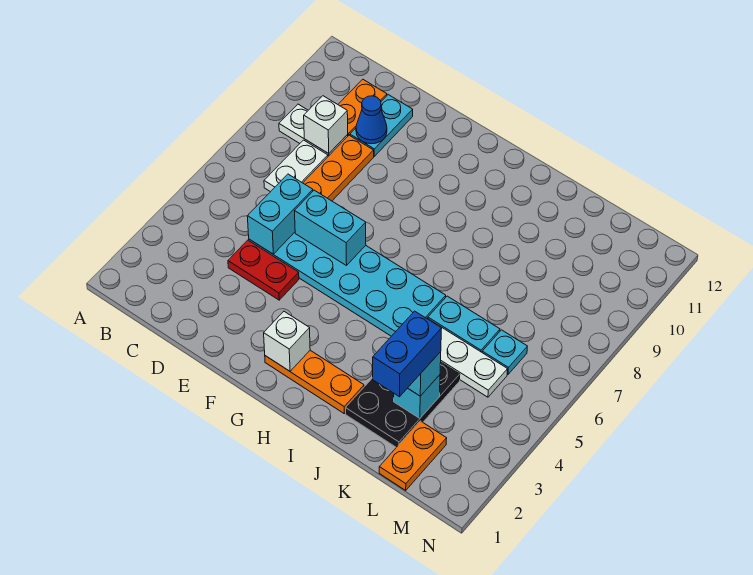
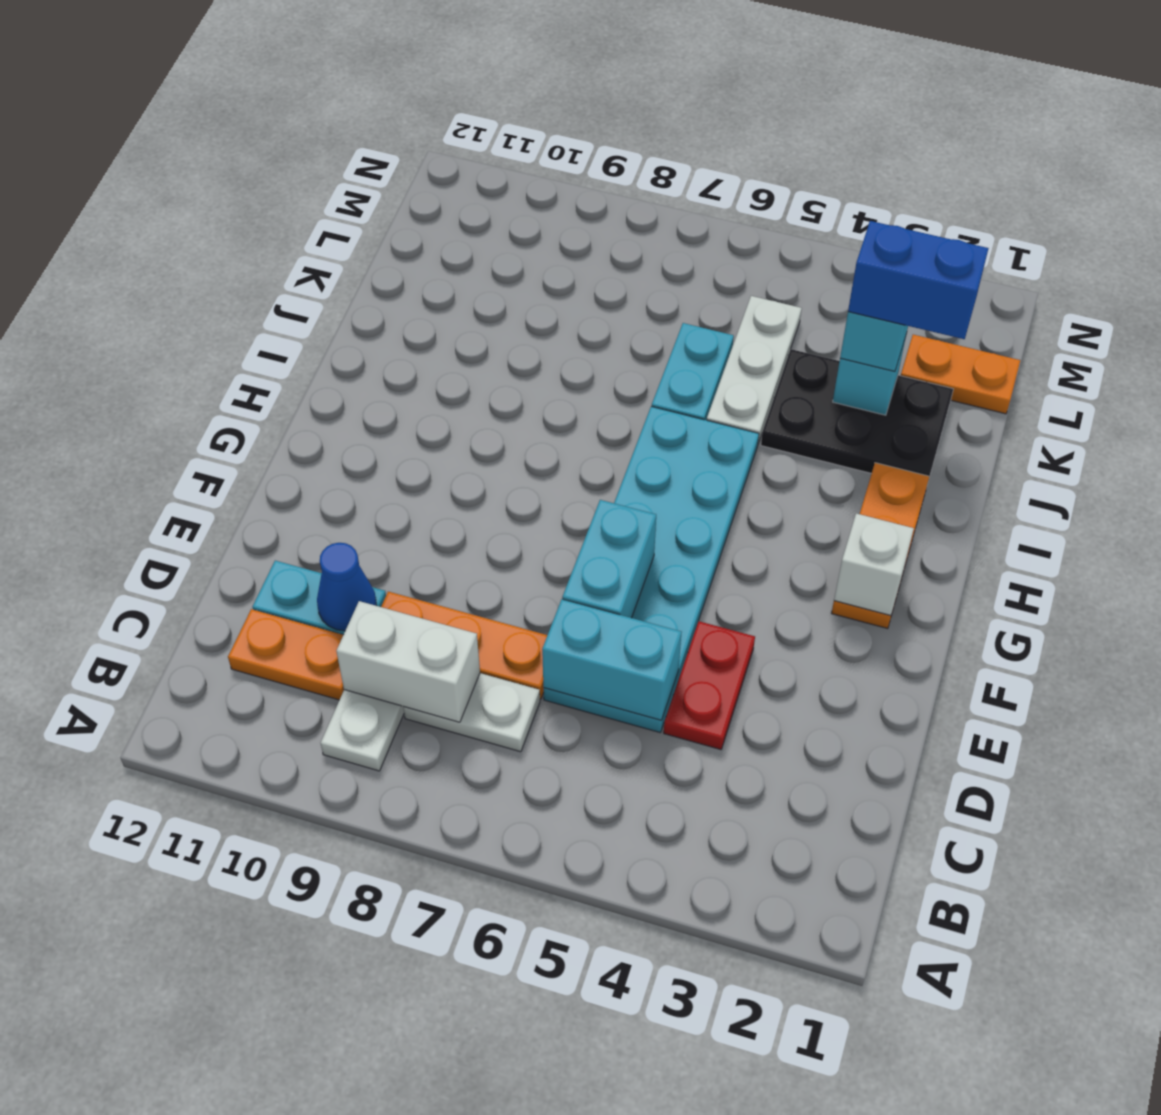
white 1x1 brick [304,96,348,154] -> white 1x2 brick [336,601,480,722]
cyan 1x1 plate [482,330,527,374] -> none

